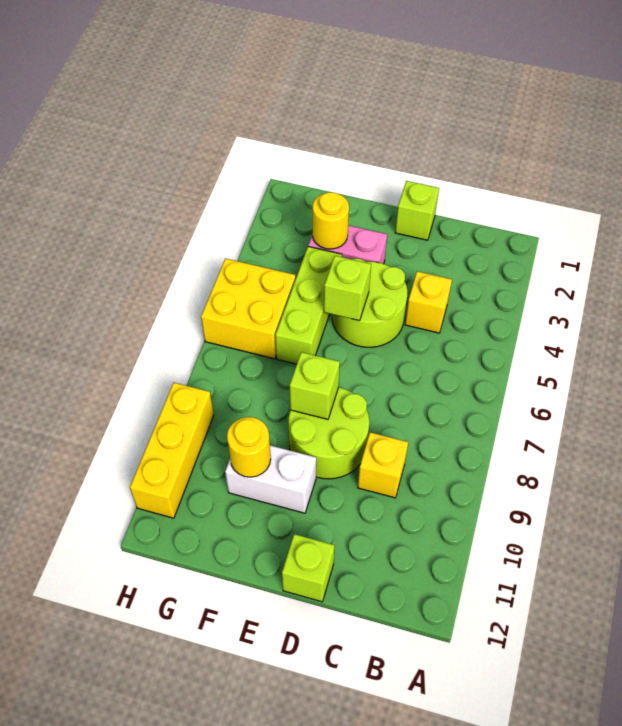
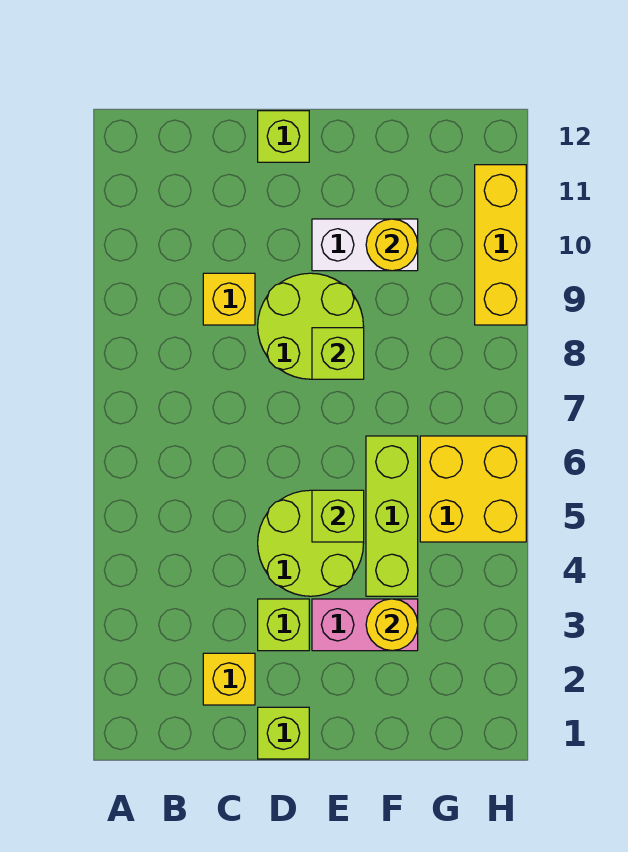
yellow 1x1 brick [405,271,452,333] -> yellow 1x1 brick moved to [203,653,255,705]
none -> lime 1x1 brick [258,599,309,651]

